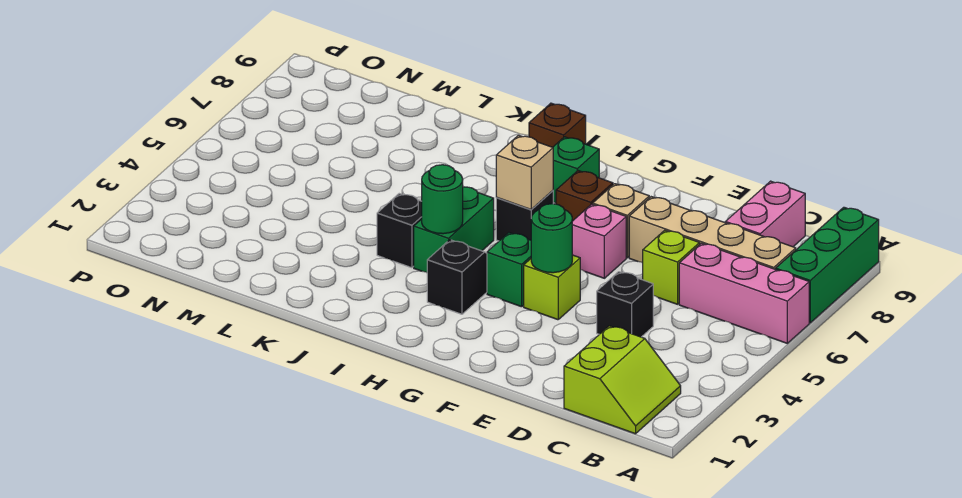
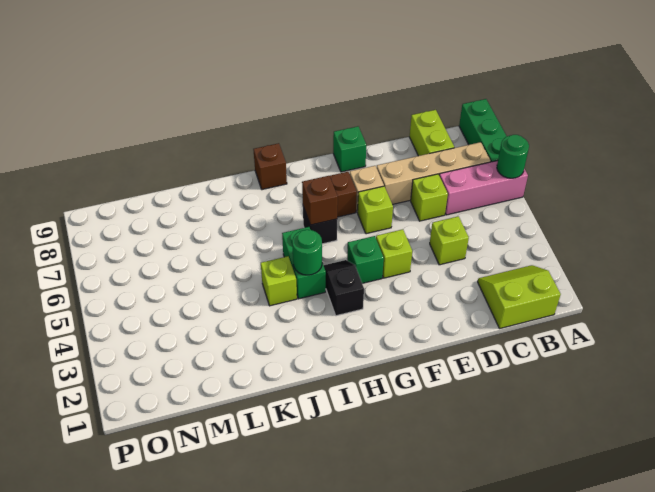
lime 2x2 slope [564,326,681,434] -> lime 2x2 slope turned to [478,265,561,328]
pink 1x2 brick [725,181,805,247] -> lime 1x2 brick [410,110,454,156]
black 1x1 brick [597,272,653,337] -> lime 1x1 brick [430,216,469,265]
green 1x1 round brick [531,204,572,273] -> green 1x1 round brick moved to [497,135,529,178]
pink 1x1 brick [572,204,626,278] -> lime 1x1 brick [358,186,393,234]
tan 1x1 brick [496,135,553,209] -> brown 1x1 brick [302,176,338,225]
green 1x1 brick [553,137,599,203] -> green 1x1 brick moved to [333,126,366,172]
black 1x1 brick [377,194,422,268] -> lime 1x1 brick [261,256,297,306]

